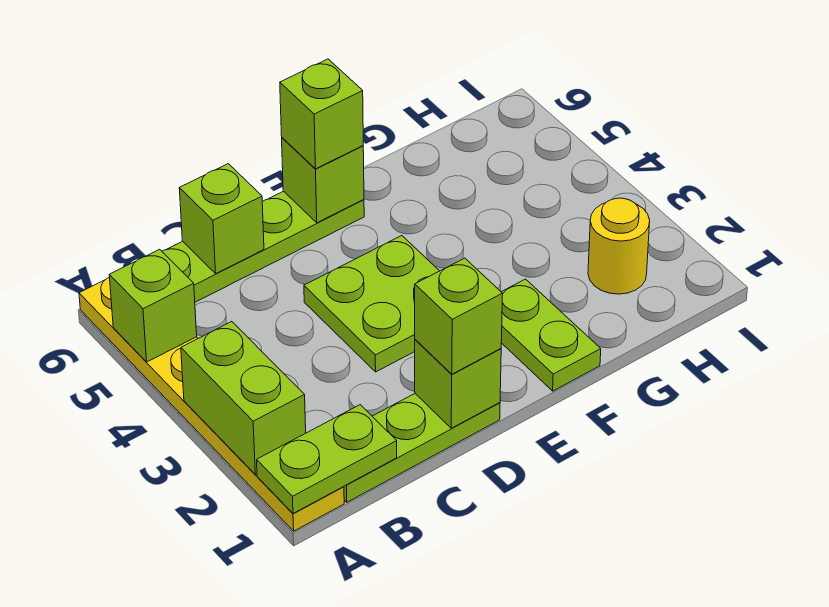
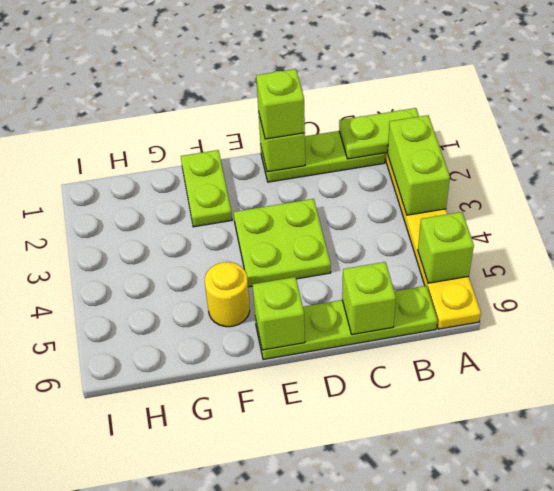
lime 1x1 brick [280,59,363,169] -> none
yellow 1x1 round brick [588,198,650,294] -> yellow 1x1 round brick moved to [205,262,250,327]

